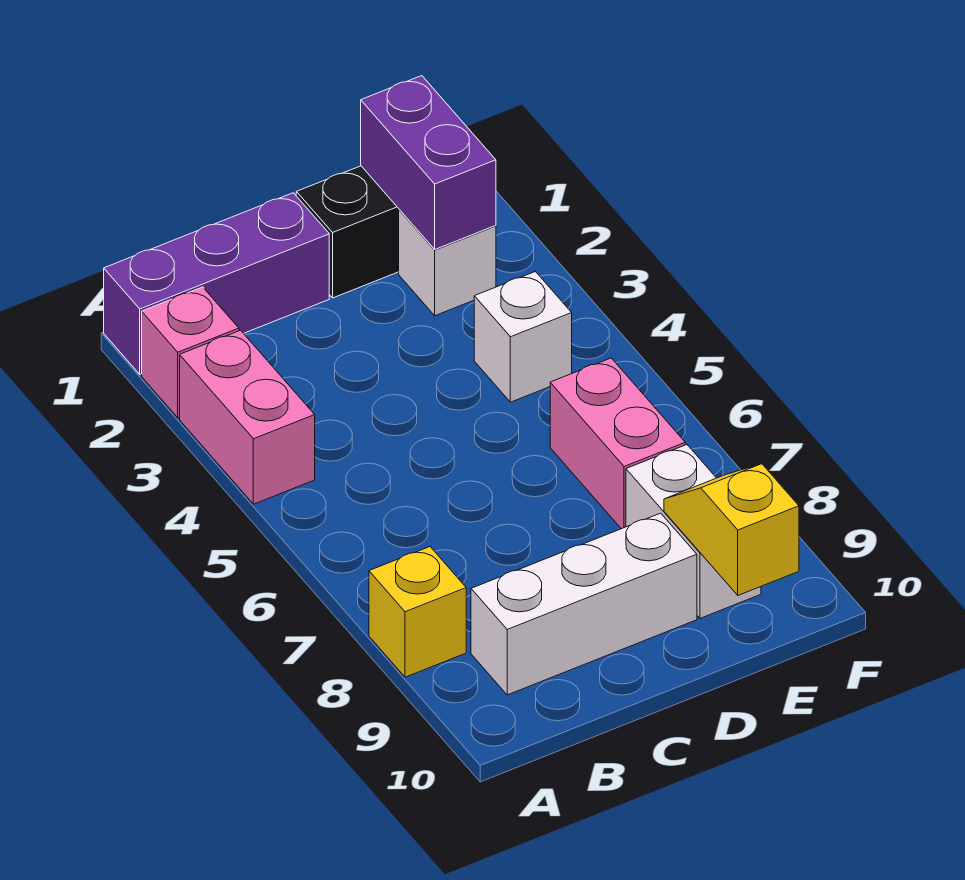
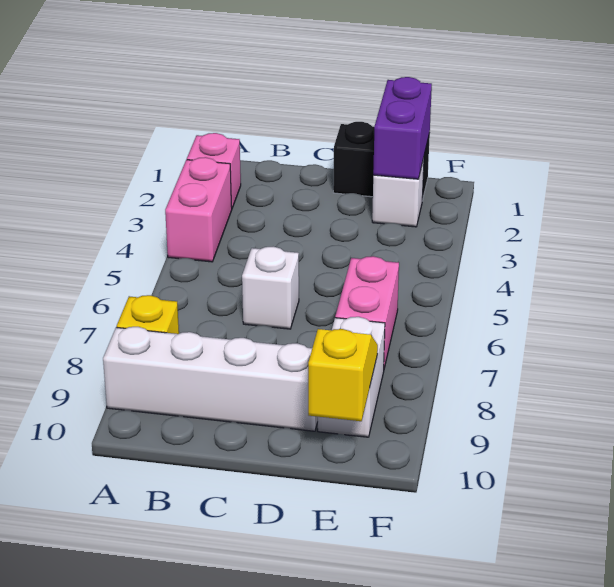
purple 1x3 brick [104,193,329,374] -> none
white 1x3 brick [471,513,697,695] -> white 1x4 brick [103,327,318,431]
white 1x1 brick [474,272,572,402] -> white 1x1 brick moved to [242,247,299,329]

